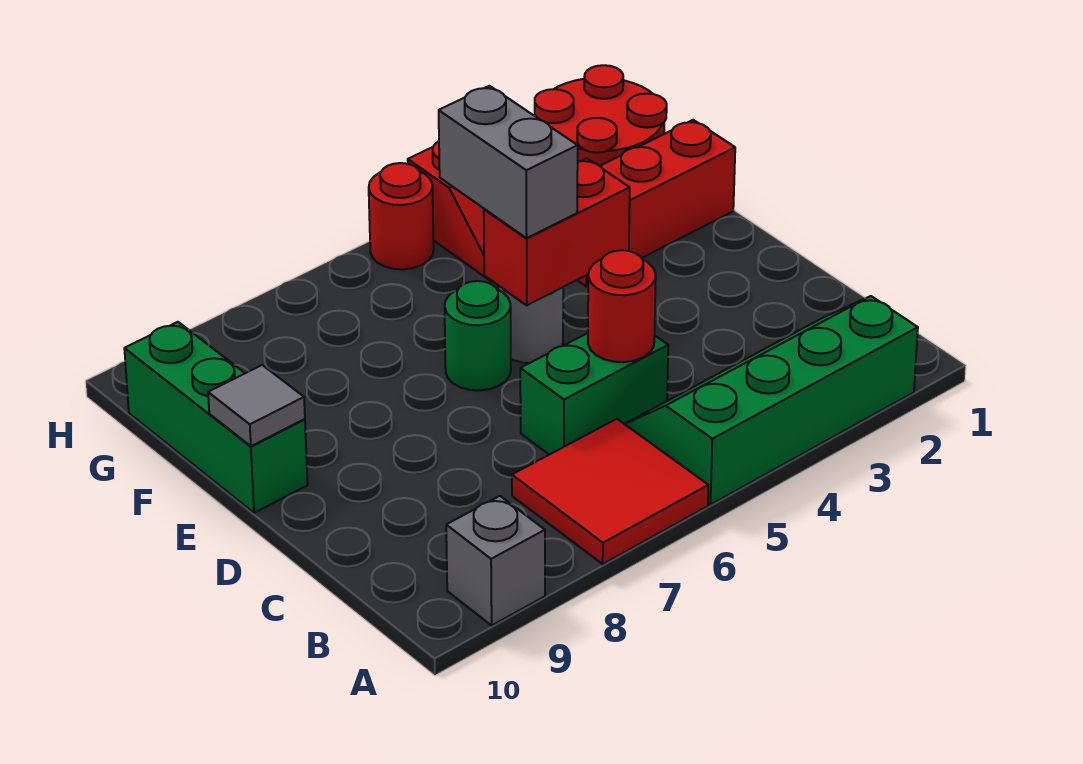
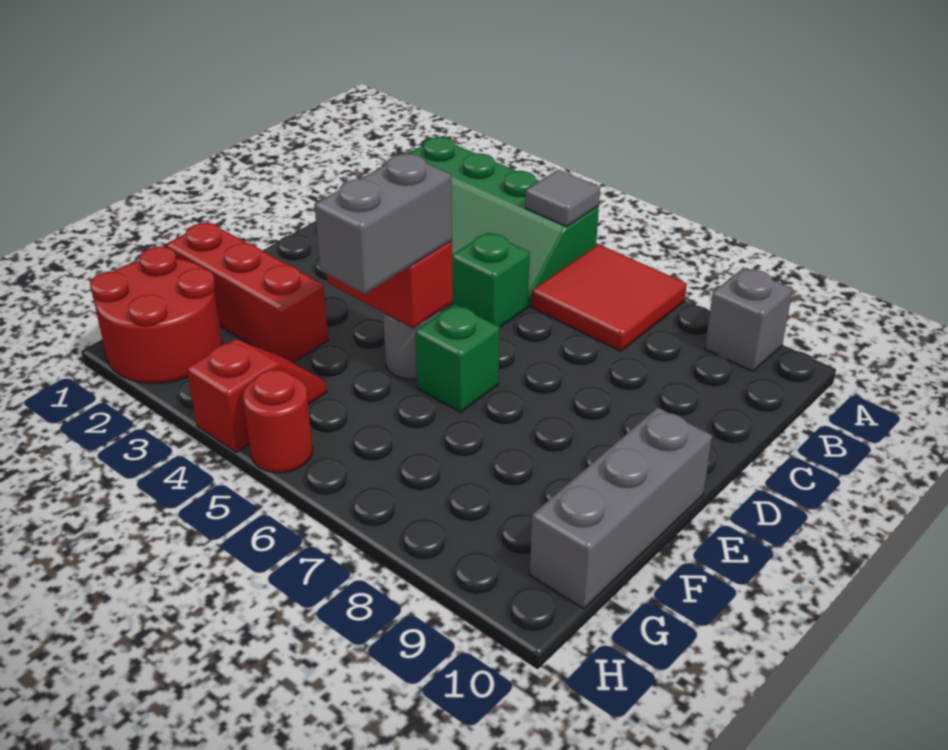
green 1x2 brick [520,333,668,455] -> green 1x1 brick [452,233,530,327]
red 1x1 round brick [588,250,656,362] -> none
green 1x1 round brick [445,281,511,390] -> green 1x1 brick [415,304,500,412]
green 1x3 brick [124,322,308,513] -> grey 1x3 brick [530,407,712,609]
grey 1x1 tile [208,365,305,446] -> grey 1x1 tile moved to [525,170,600,227]

